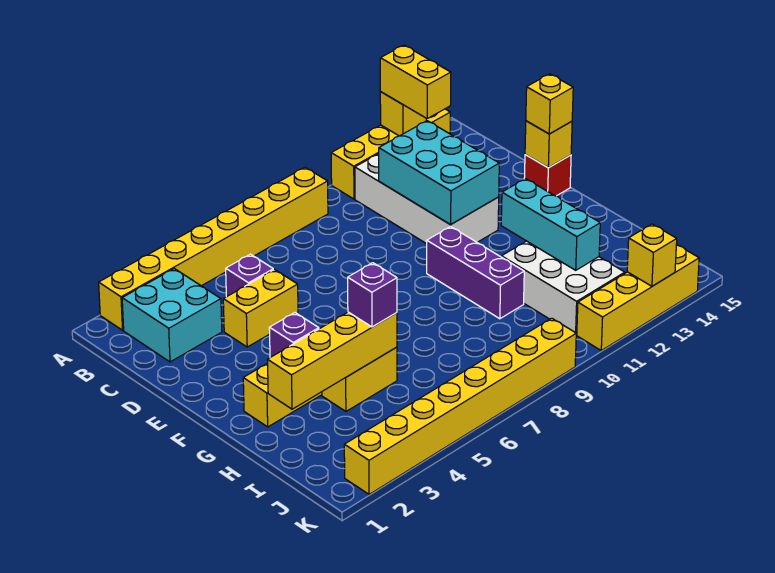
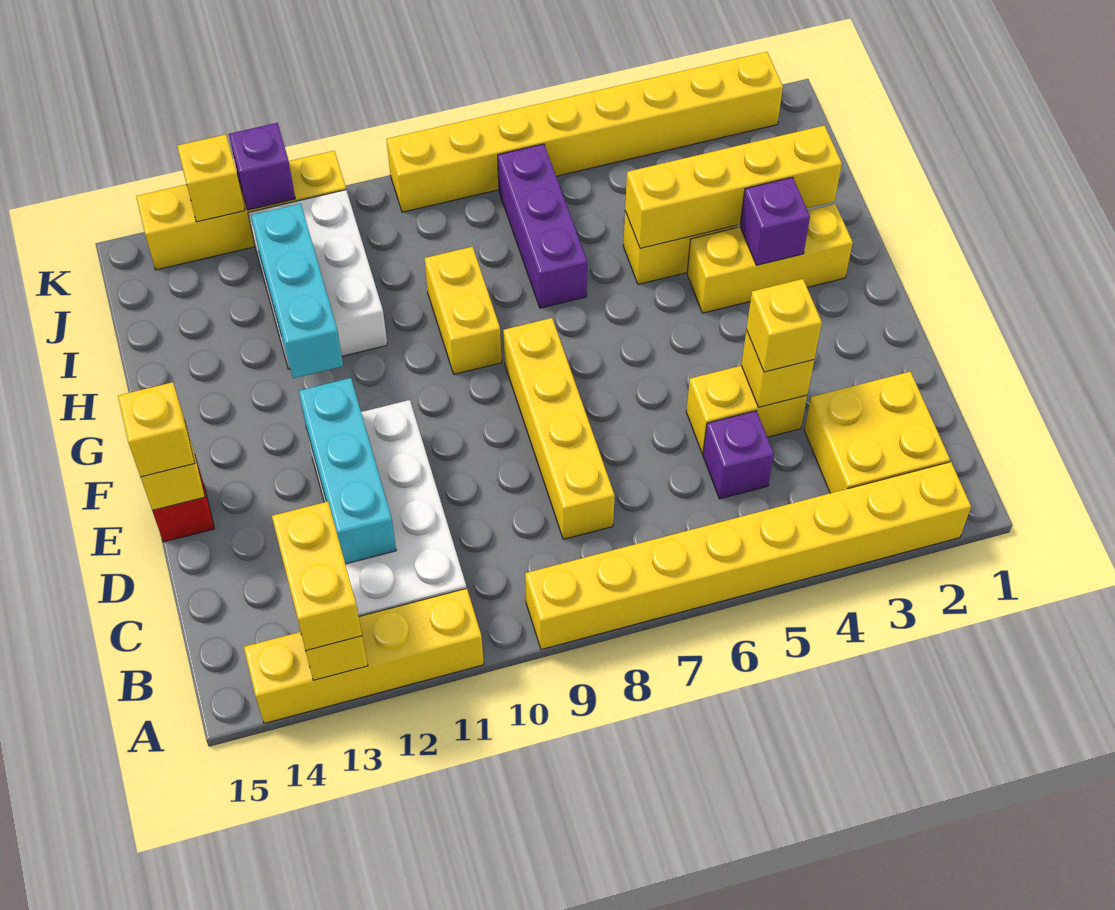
cyan 2x2 brick [122,269,222,362] -> yellow 2x2 brick [804,372,950,493]
none -> yellow 1x4 brick [503,318,615,539]
cyan 2x3 brick [379,121,499,225] -> cyan 1x3 brick [299,378,396,564]
none -> yellow 1x1 brick [741,330,814,407]
none -> yellow 1x1 brick [746,279,822,372]
purple 1x3 brick [427,226,524,319] -> purple 1x3 brick moved to [498,144,587,308]
none -> yellow 1x2 brick [425,247,502,374]
purple 1x1 brick [348,263,397,327] -> purple 1x1 brick moved to [229,123,295,210]

